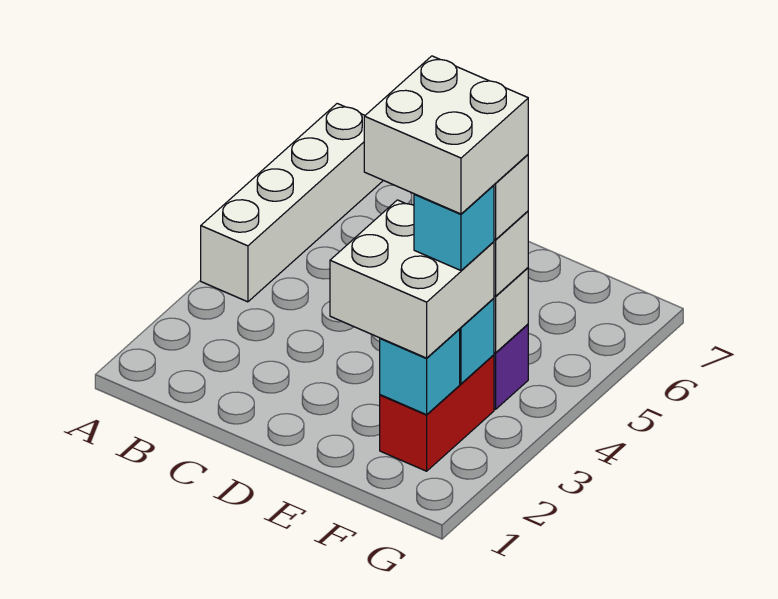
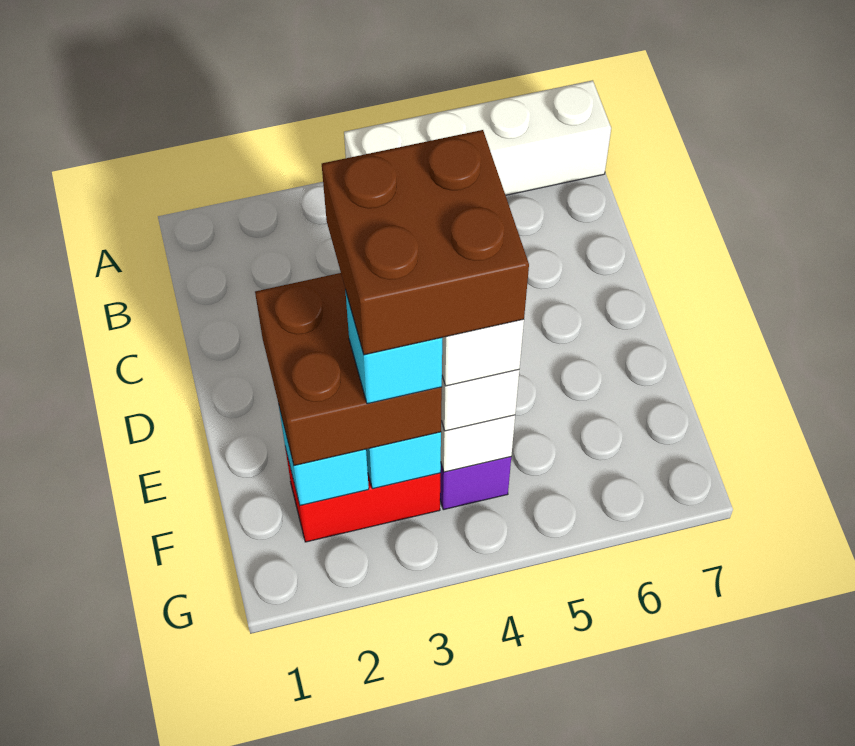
white 2x2 brick [330,200,494,358] -> brown 2x2 brick [255,273,442,466]
white 2x2 brick [364,56,528,214] -> brown 2x2 brick [322,130,529,355]

